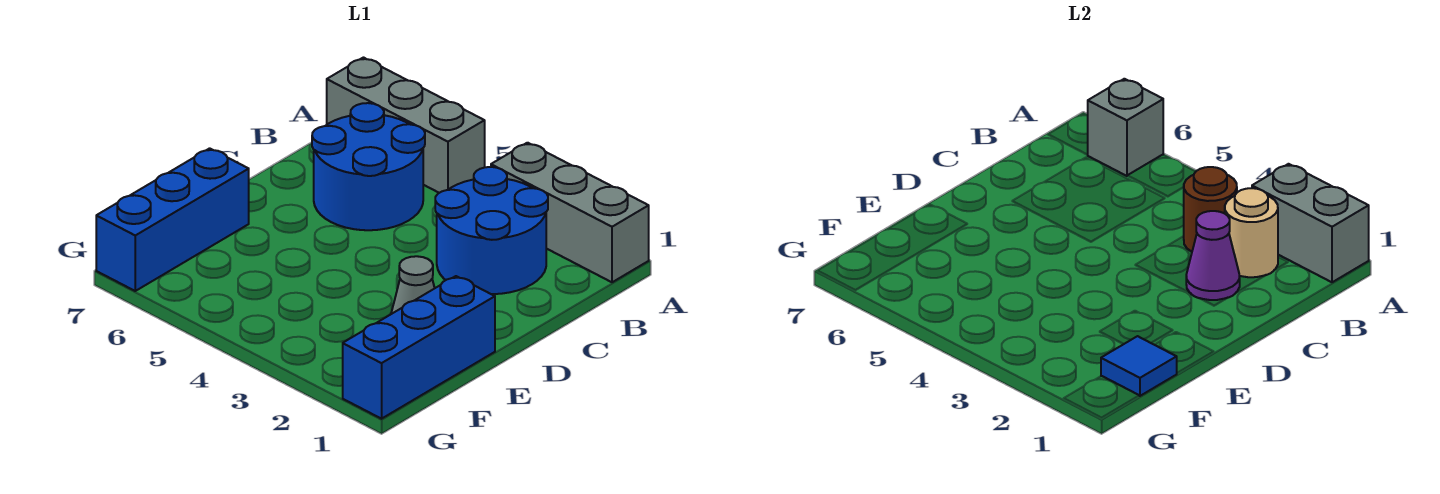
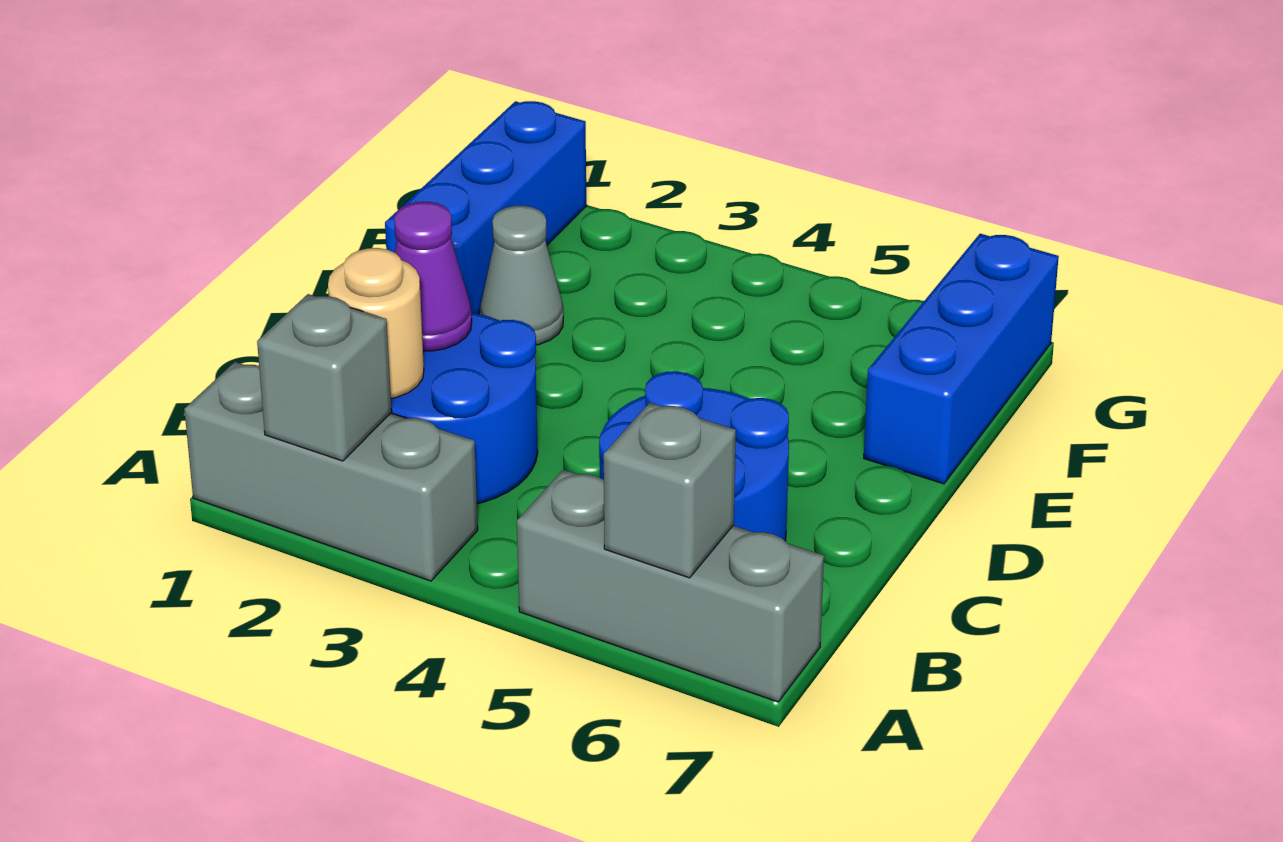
grey 1x2 brick [1252,164,1369,282] -> grey 1x1 brick [257,294,392,461]
brown 1x1 round brick [1184,167,1237,252] -> none
blue 1x1 tile [1101,336,1177,396] -> none

